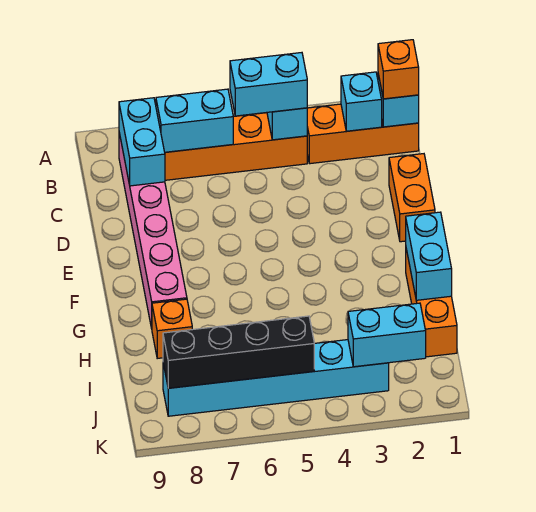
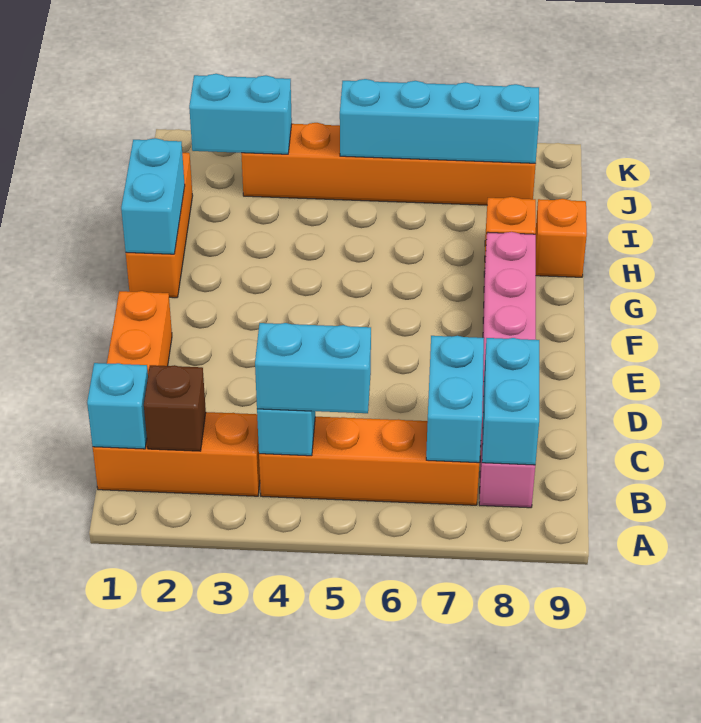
orange 1x1 brick [378,40,419,99] -> orange 1x1 brick moved to [536,199,587,277]
cyan 1x1 brick [341,72,382,131] -> brown 1x1 brick [144,365,206,451]
cyan 1x2 brick [156,89,233,152] -> cyan 1x2 brick turned to [426,336,484,463]
cyan 1x6 brick [163,340,389,416] -> orange 1x6 brick [241,123,536,205]
black 1x4 brick [163,316,314,388] -> cyan 1x4 brick [340,79,539,163]

